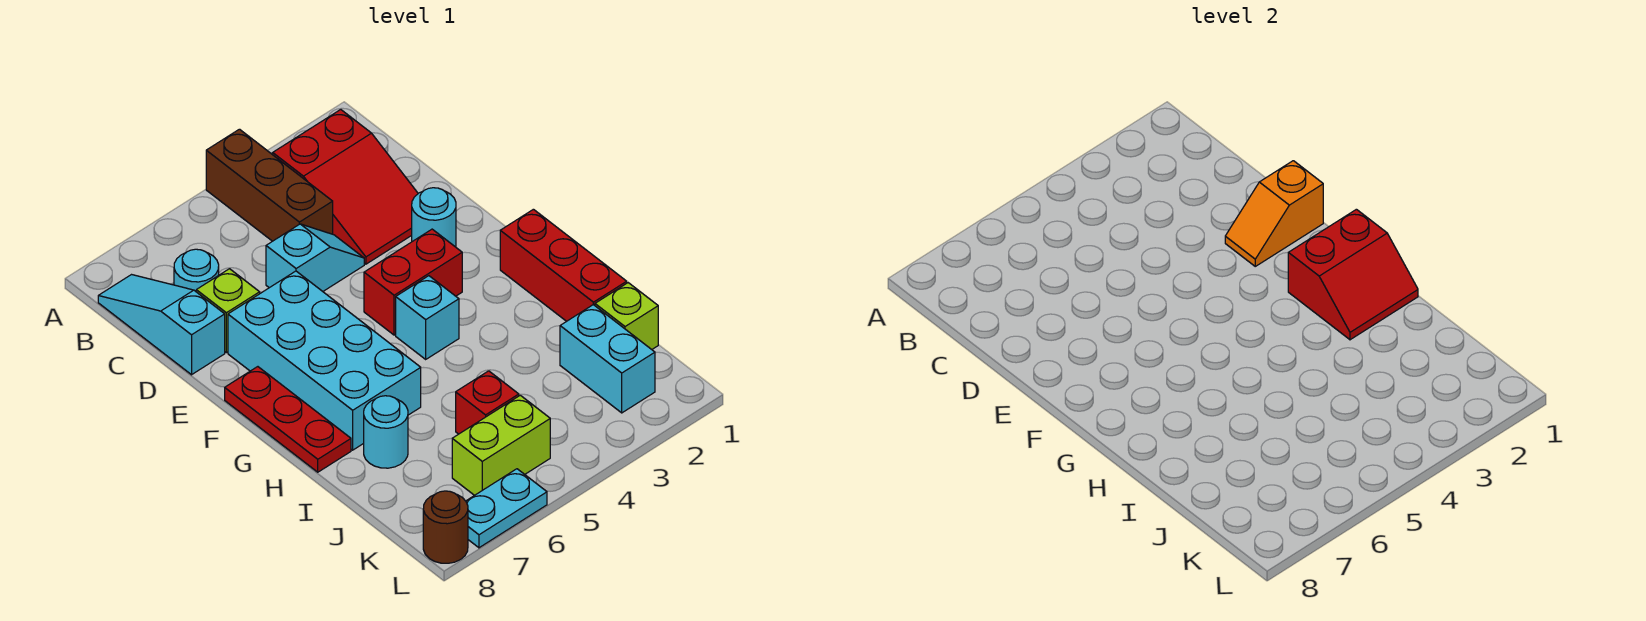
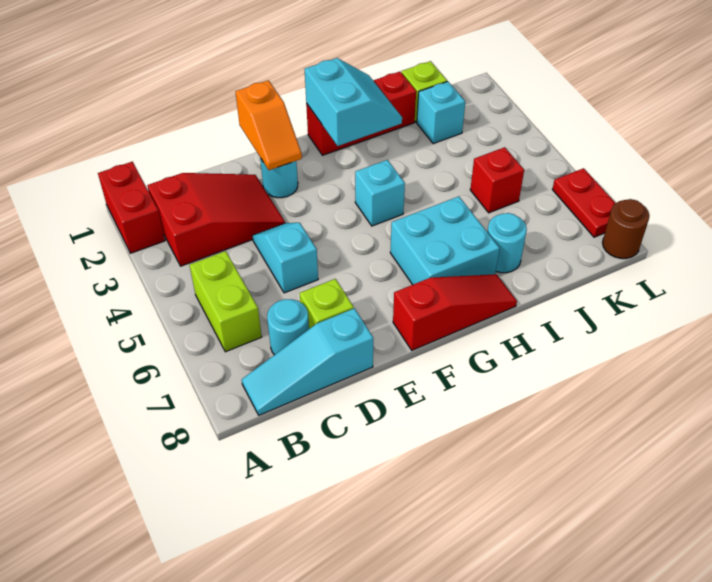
brown 1x3 brick [206,129,333,241] -> none
cyan 2x4 brick [228,271,421,450] -> cyan 2x2 brick [390,196,500,285]
red 1x2 brick [364,229,462,335] -> red 1x2 brick moved to [98,162,165,253]
red 1x3 plate [225,367,351,472] -> red 1x3 slope [393,274,517,350]
red 2x2 slope [1288,209,1418,340] -> cyan 2x2 slope [305,58,402,146]
cyan 1x2 brick [560,305,655,413] -> cyan 1x1 brick [417,81,465,144]
lime 1x2 brick [452,395,550,495] -> lime 1x2 brick moved to [190,251,262,352]
cyan 1x2 plate [466,469,547,548] -> red 1x2 plate [552,168,615,237]

